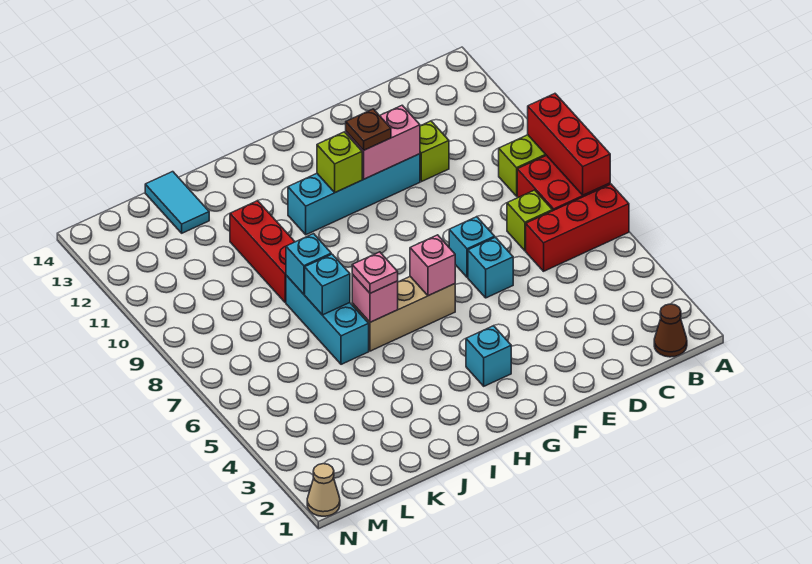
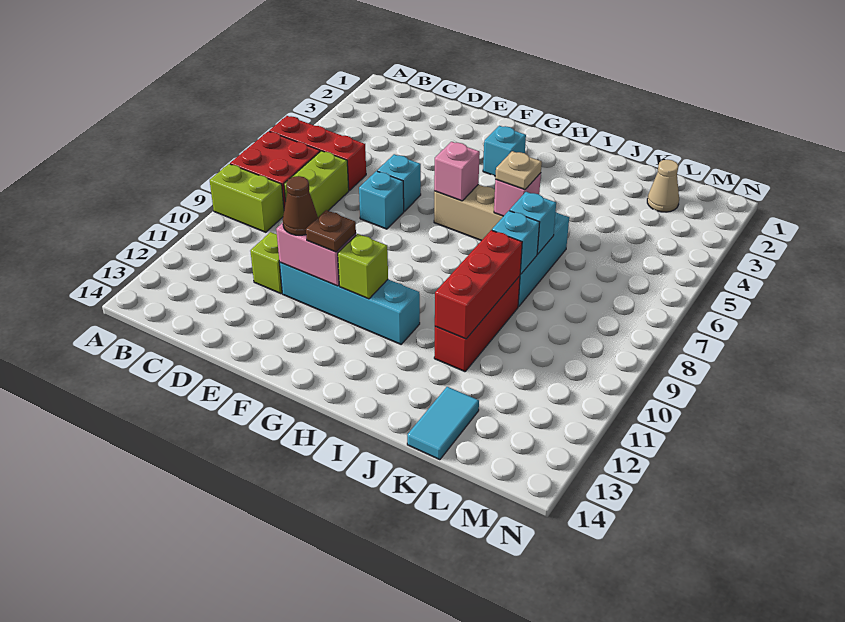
red 1x3 brick [528,94,610,195] -> red 1x3 brick moved to [435,230,522,339]
brown 1x1 cone [654,304,687,357] -> brown 1x1 cone moved to [283,176,318,235]
lime 1x1 brick [507,190,552,251] -> lime 1x2 brick [284,151,349,217]
pink 1x1 plate [352,252,398,293] -> tan 1x1 plate [495,151,542,190]
tan 1x1 cone [307,464,340,516] -> tan 1x1 cone moved to [647,160,679,212]

